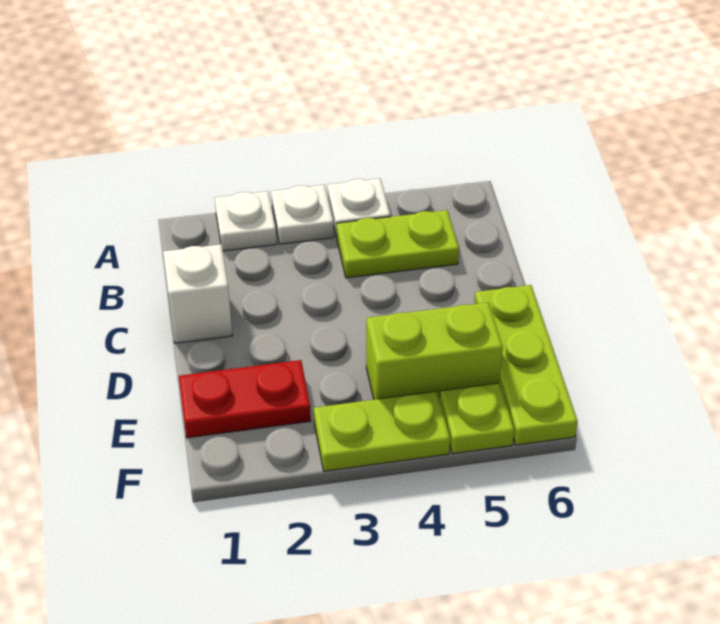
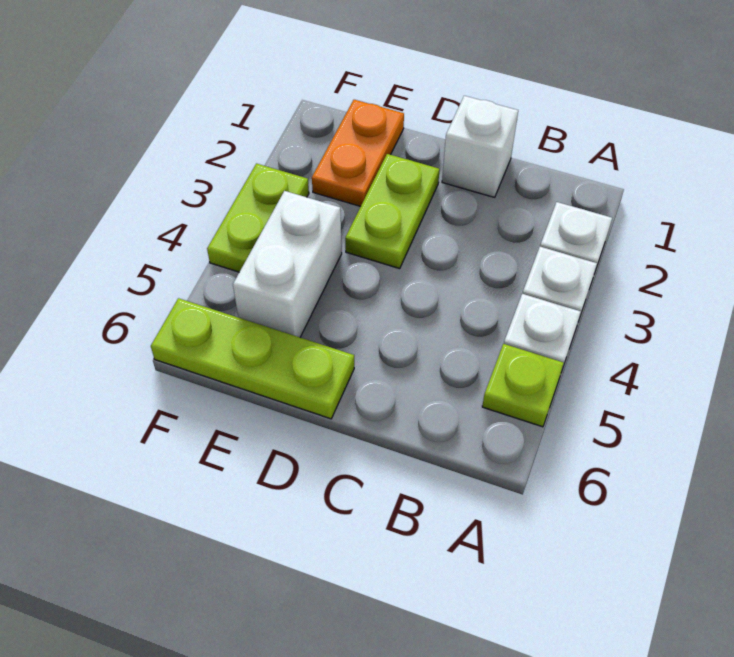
lime 1x2 plate [337,210,459,278] -> lime 1x2 plate moved to [345,154,440,269]
red 1x2 plate [179,360,311,438] -> orange 1x2 plate [312,100,404,206]
lime 1x2 brick [366,302,503,400] -> white 1x2 brick [233,191,342,337]
lime 1x1 plate [440,383,514,454] -> lime 1x1 plate moved to [482,344,564,427]

